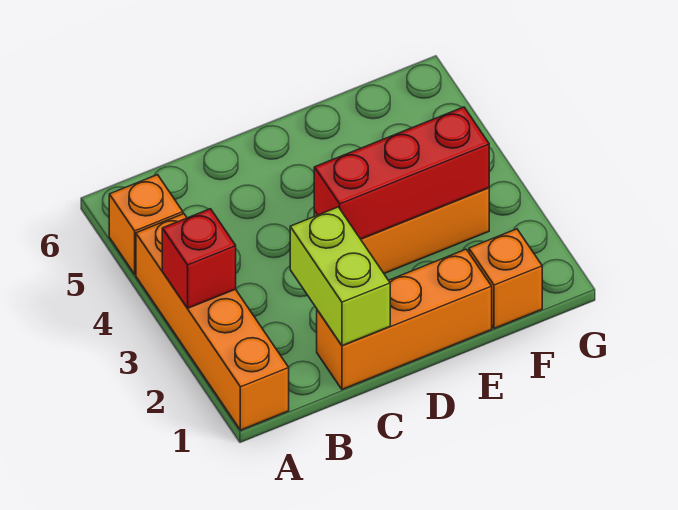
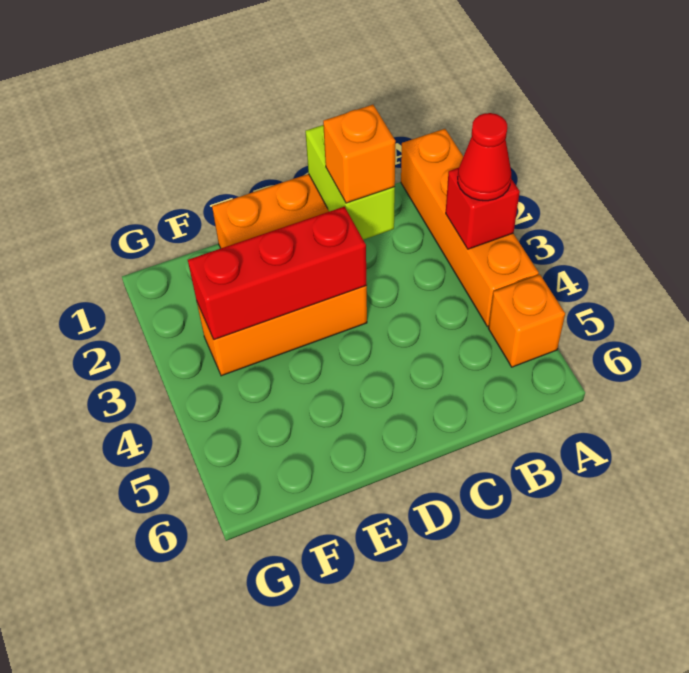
none -> red 1x1 cone [458,113,511,201]
orange 1x1 brick [469,229,542,329] -> orange 1x1 brick moved to [323,105,396,203]

